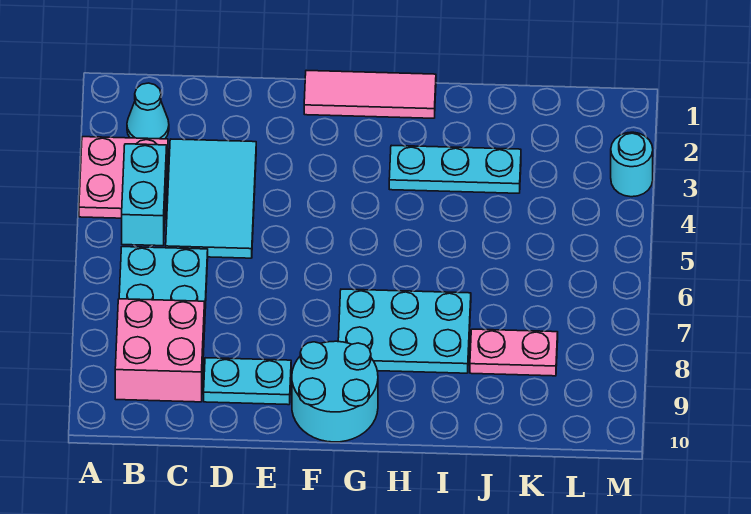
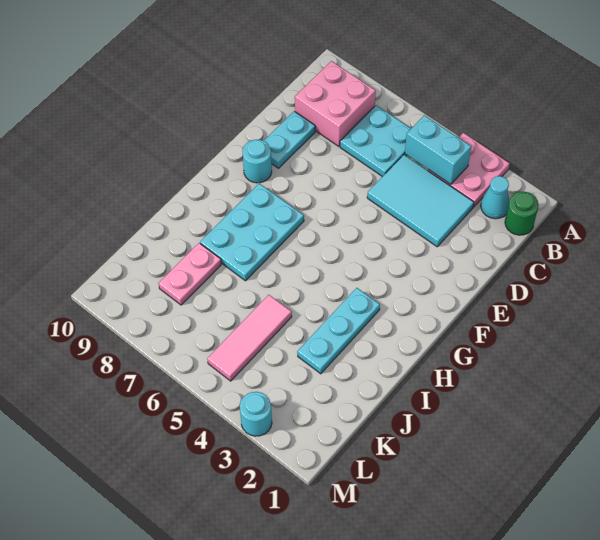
none -> green 1x1 round brick [505,192,539,235]
pink 1x3 tile [304,70,436,118] -> pink 1x3 tile moved to [207,295,292,381]
cyan 2x2 round brick [292,341,378,442] -> cyan 1x1 round brick [242,140,272,183]

